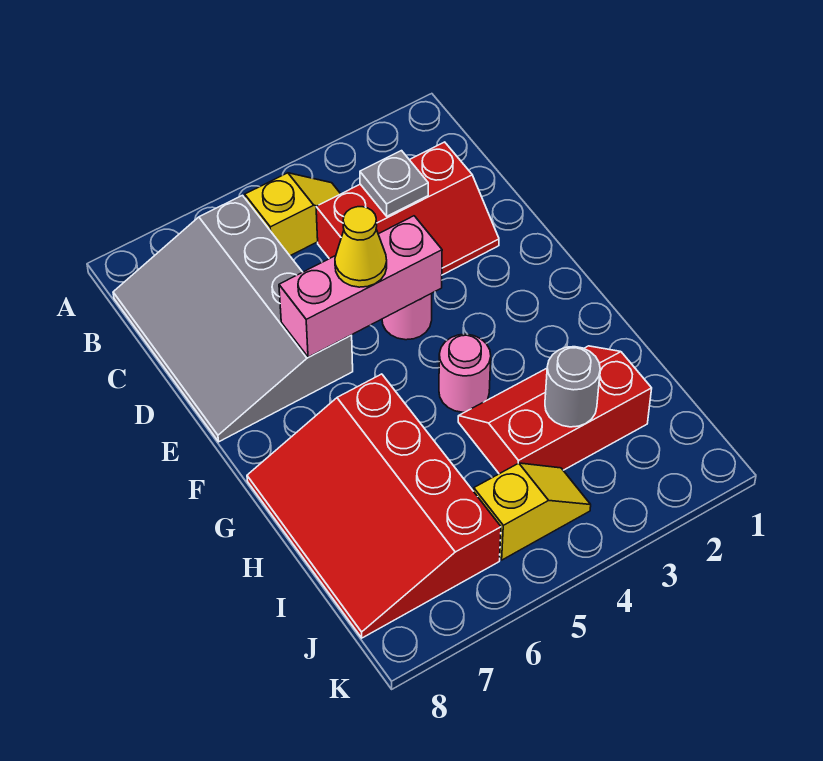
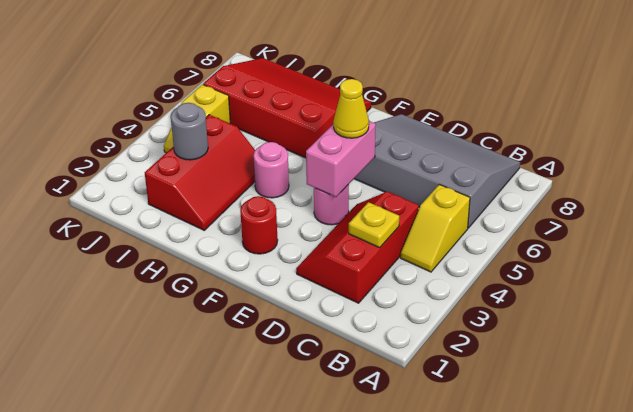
grey 1x1 plate [360,151,428,216] -> yellow 1x1 plate [349,202,399,248]
pink 1x3 brick [279,216,442,357] -> pink 1x2 brick [306,121,376,197]
none -> red 1x1 round brick [240,196,278,254]

